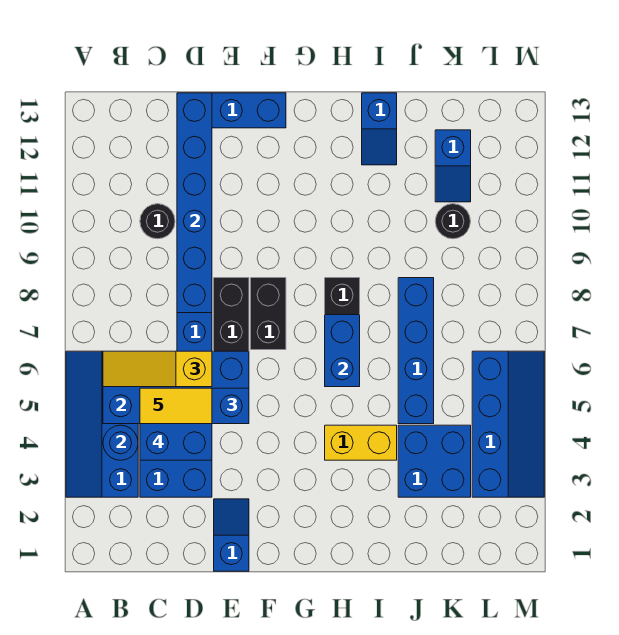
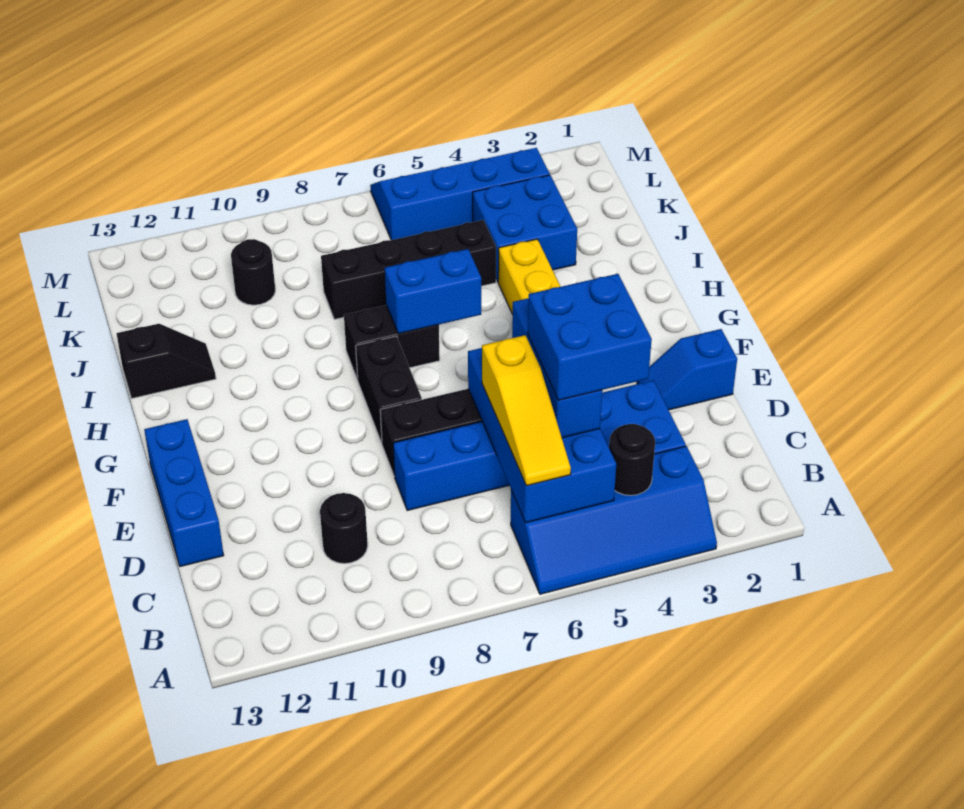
blue 1x1 round brick [103,425,138,460] -> black 1x1 round brick [609,424,655,495]
yellow 1x2 tile [140,388,212,424] -> none
blue 1x6 brick [177,93,212,313] -> none
black 1x2 brick [251,278,286,350] -> black 1x2 brick turned to [356,336,422,443]
blue 1x2 slope [362,93,397,165] -> black 1x2 slope [116,324,216,398]
blue 1x4 brick [398,278,434,424] -> black 1x4 brick [321,220,496,319]
blue 1x2 slope [435,130,471,202] -> none

